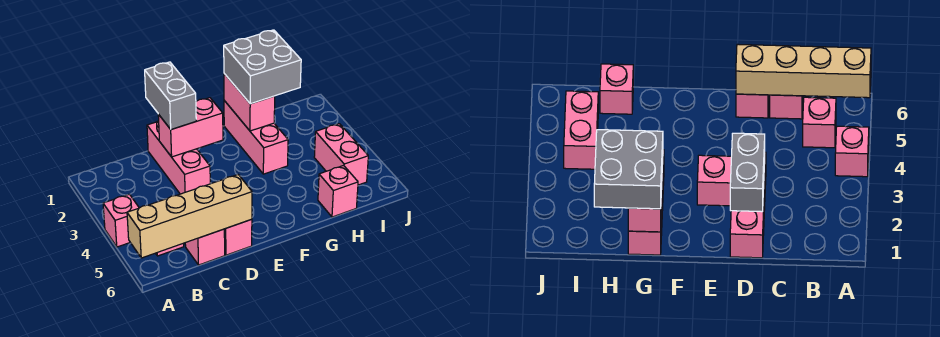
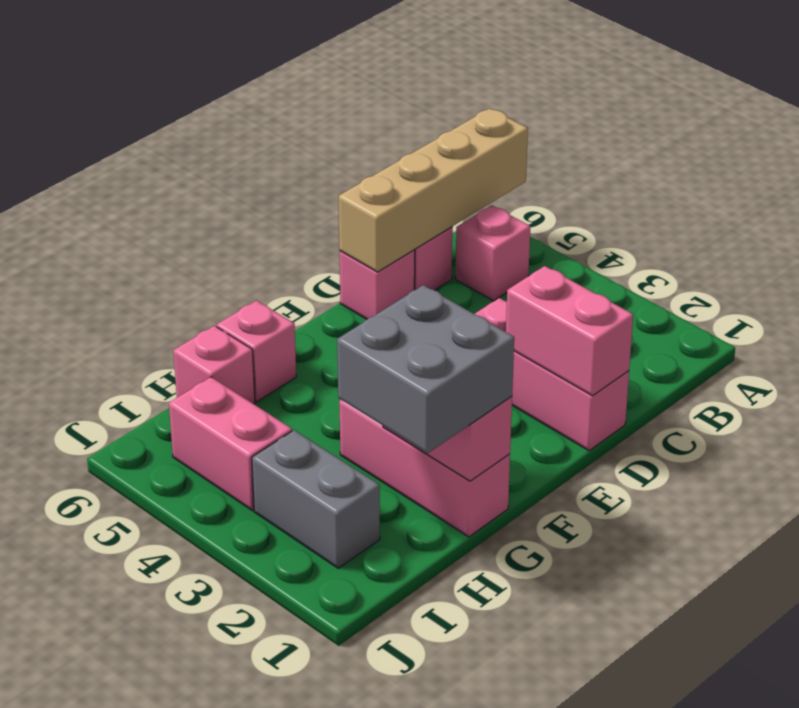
pink 1x1 brick [103,194,139,247] -> pink 1x1 brick moved to [217,301,296,402]
grey 1x2 brick [145,62,196,129] -> grey 1x2 brick moved to [252,430,380,568]
pink 1x2 brick [158,98,223,157] -> pink 1x2 brick turned to [506,266,633,396]

